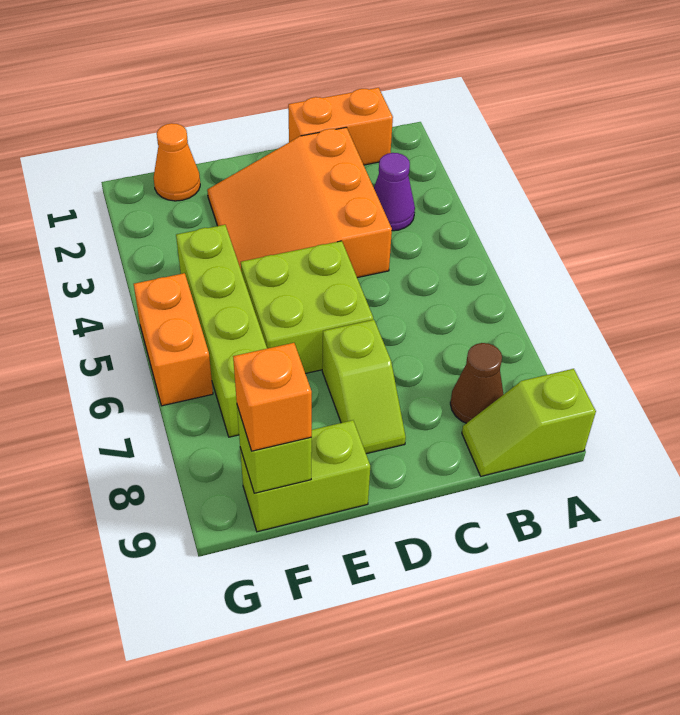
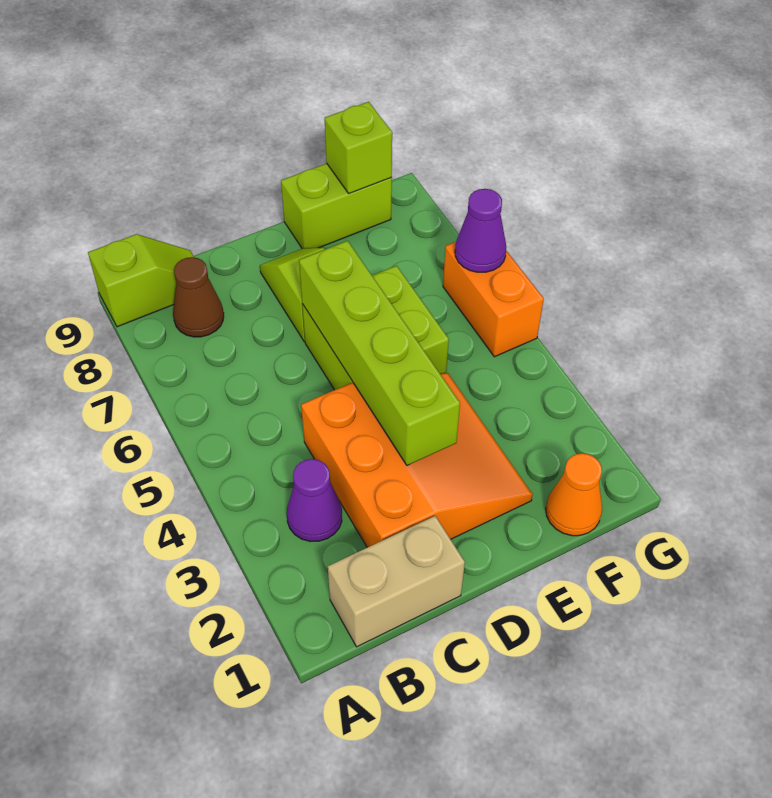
orange 1x2 brick [288,88,393,165] -> tan 1x2 brick [328,516,465,647]
lime 1x4 brick [176,225,267,437] -> lime 1x4 brick moved to [299,241,460,465]
orange 1x1 brick [233,343,312,451] -> none
none -> purple 1x1 cone [455,189,506,272]

